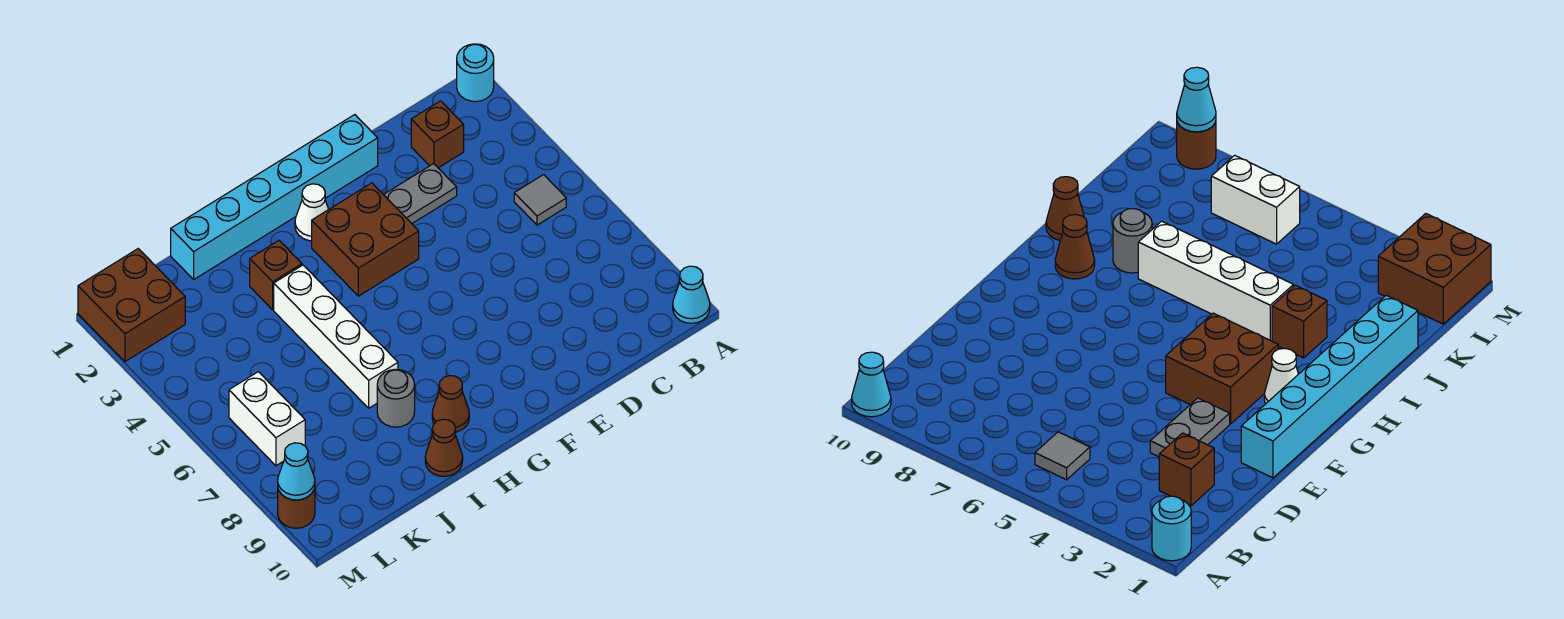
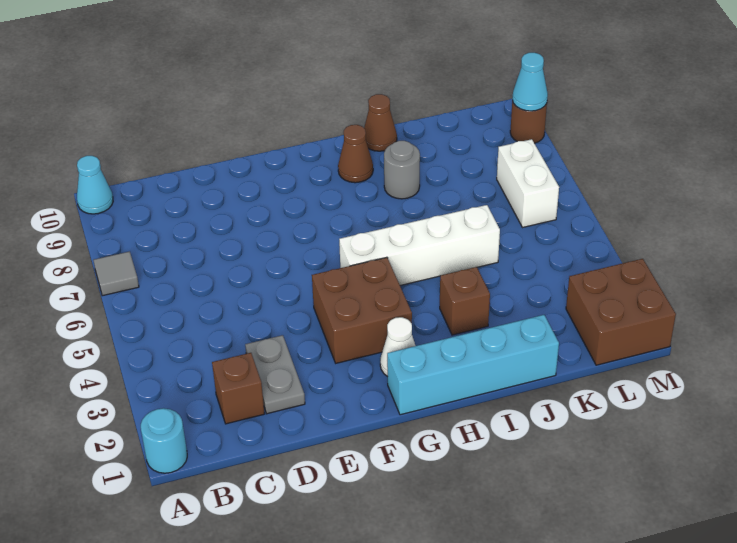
grey 1x1 tile [514,175,566,225] -> grey 1x1 tile moved to [93,251,139,296]
grey 1x2 plate [384,164,457,223] -> grey 1x2 plate turned to [245,335,305,414]
cyan 1x6 brick [171,115,378,279] -> cyan 1x4 brick [387,315,559,415]
white 1x4 brick [274,265,398,408] -> white 1x4 brick turned to [339,205,500,286]

